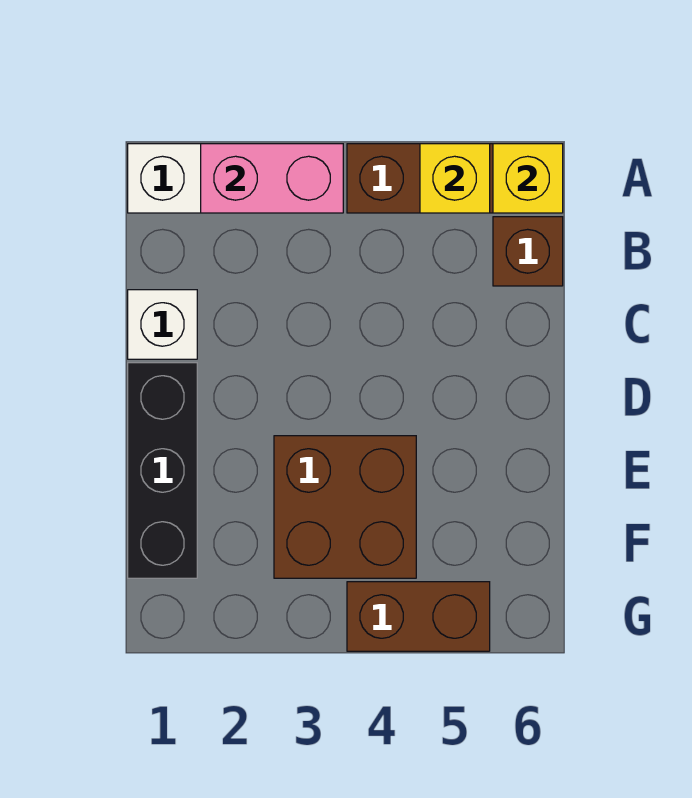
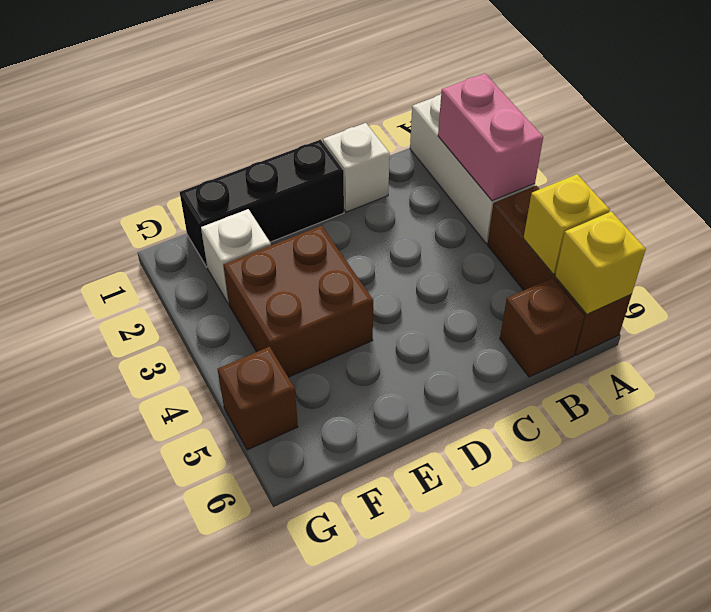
none -> white 1x1 brick [201,209,271,304]
brown 1x2 brick [347,582,490,651] -> brown 1x1 brick [218,347,298,450]

